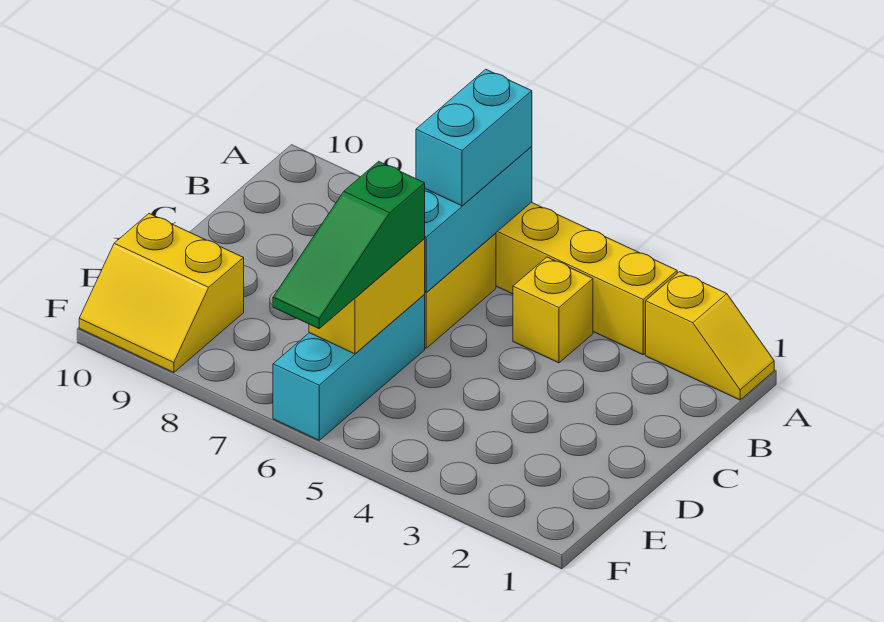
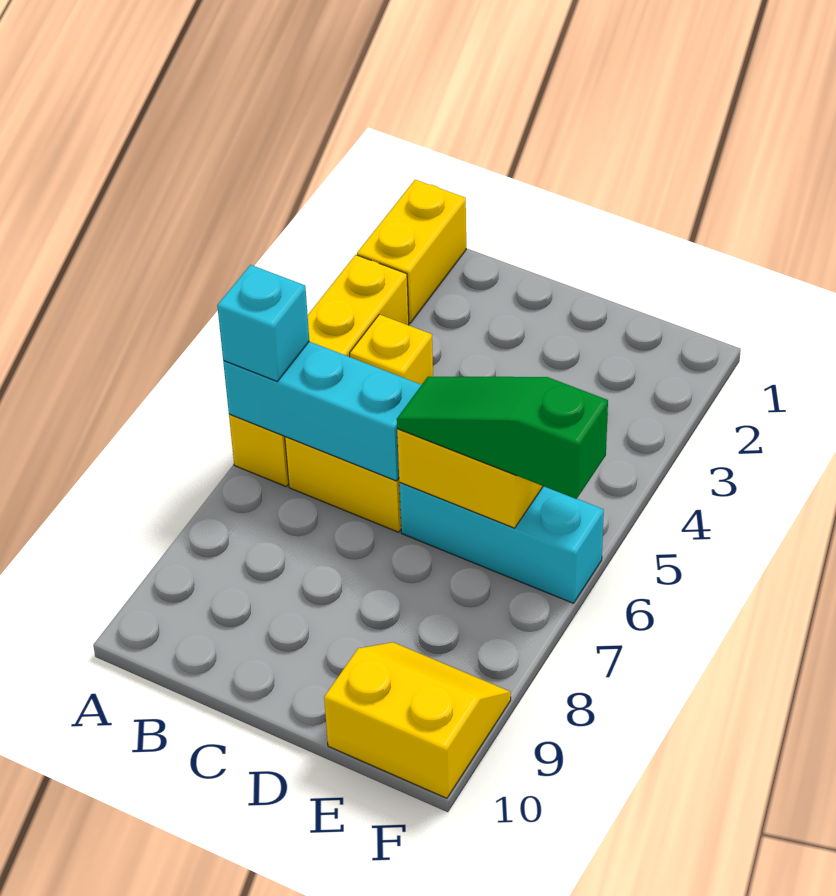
yellow 1x2 slope [646,272,774,400] -> yellow 1x2 brick [357,180,466,323]
cyan 1x2 brick [416,69,532,206] -> cyan 1x1 brick [217,265,309,381]
green 1x3 slope [273,161,425,329] -> green 1x3 slope turned to [397,377,608,499]
yellow 2x2 slope [79,214,244,373] -> yellow 2x2 slope turned to [324,642,511,798]

